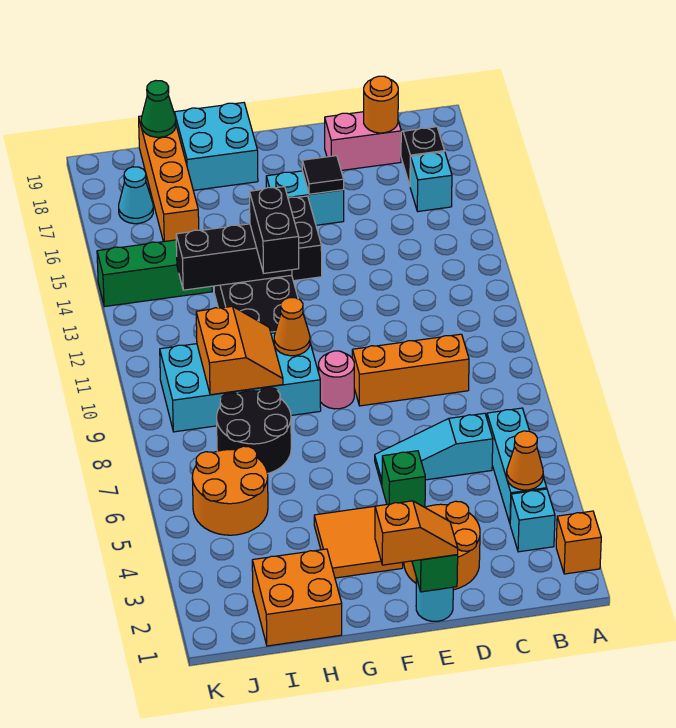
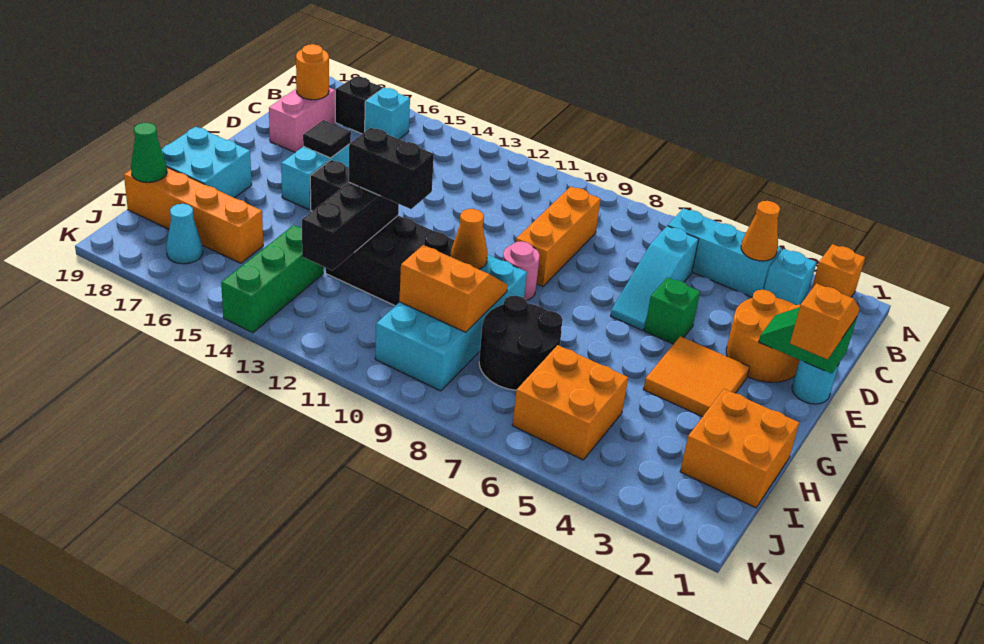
orange 2x2 round brick [192,446,268,535] -> orange 2x2 brick [512,345,628,460]

